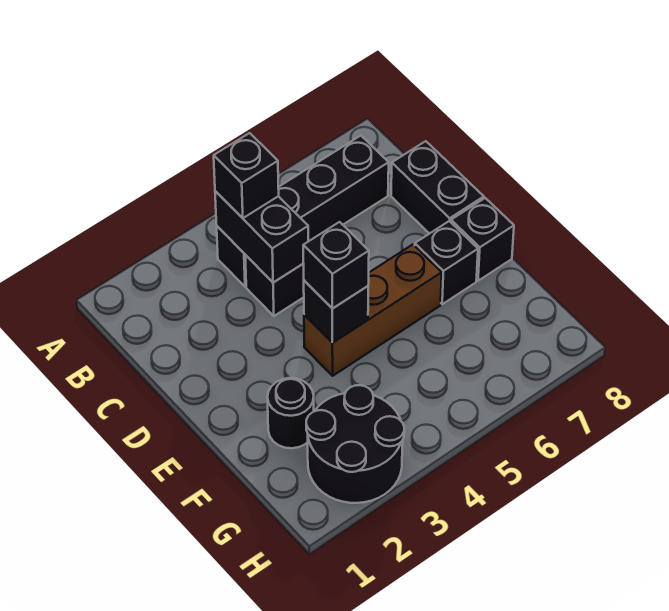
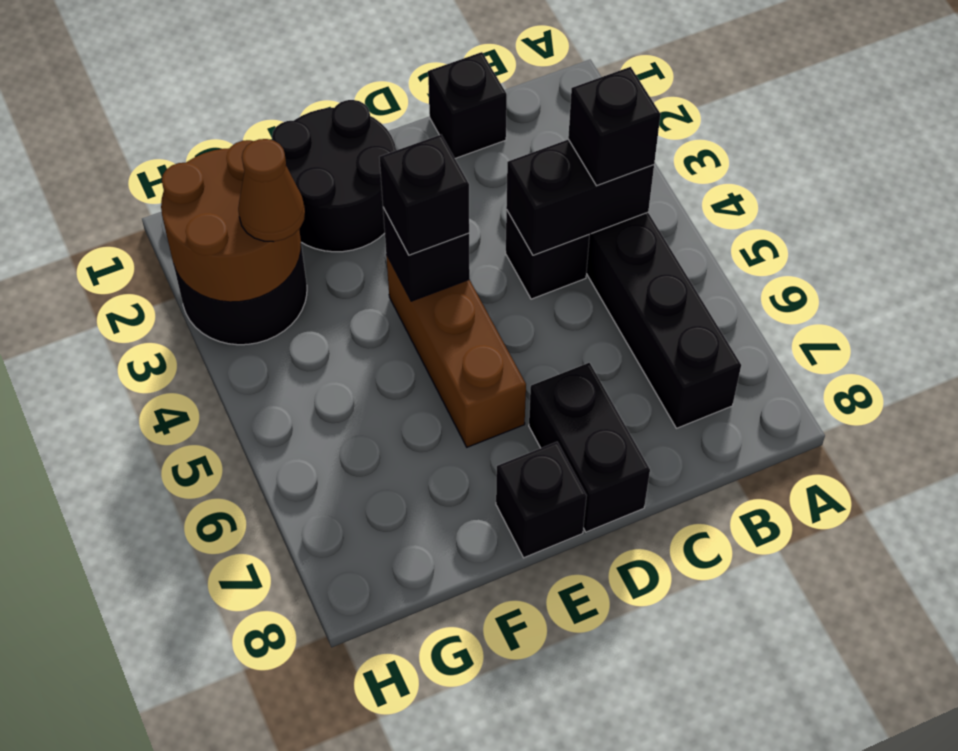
black 1x2 brick [391,141,484,234] -> black 1x2 brick turned to [529,363,650,532]
black 1x1 brick [415,221,478,304] -> black 1x1 brick moved to [428,52,507,158]
black 1x1 round brick [268,378,314,448] -> black 2x2 round brick [272,100,396,252]
none -> brown 2x2 round brick [161,140,301,302]
none -> brown 1x1 cone [238,139,305,242]

